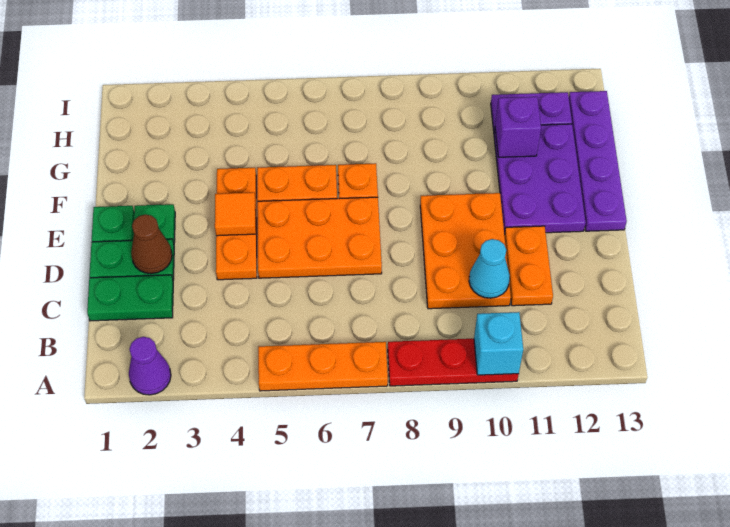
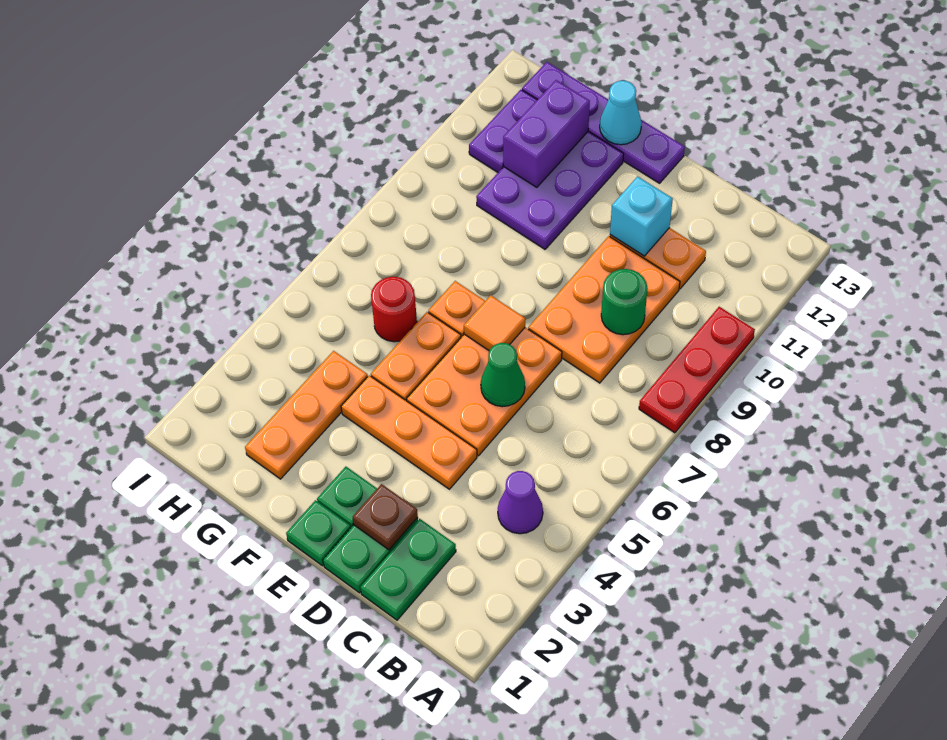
purple 1x1 cone [129,337,171,395] -> purple 1x1 cone moved to [498,471,543,534]
orange 1x3 plate [258,342,388,391] -> orange 1x3 plate moved to [245,351,368,479]
cyan 1x1 brick [474,312,523,375] -> cyan 1x1 brick moved to [610,176,673,256]
orange 2x3 plate [420,193,511,309] -> orange 2x3 plate turned to [528,236,680,383]
none -> green 1x1 round brick [601,269,648,335]
cyan 1x1 cone [469,239,510,298] -> cyan 1x1 cone moved to [600,81,642,145]
brown 1x1 cone [131,214,172,274] -> brown 1x1 plate [353,484,418,550]
none -> green 1x1 cone [481,343,525,407]
orange 1x1 tile [215,192,256,236] -> orange 1x1 tile moved to [464,295,525,351]
purple 2x3 plate [494,124,586,234] -> purple 2x3 plate turned to [476,131,624,249]
none -> red 1x1 round brick [371,277,417,342]
purple 1x1 brick [495,97,541,157] -> purple 1x2 brick [503,80,590,187]

